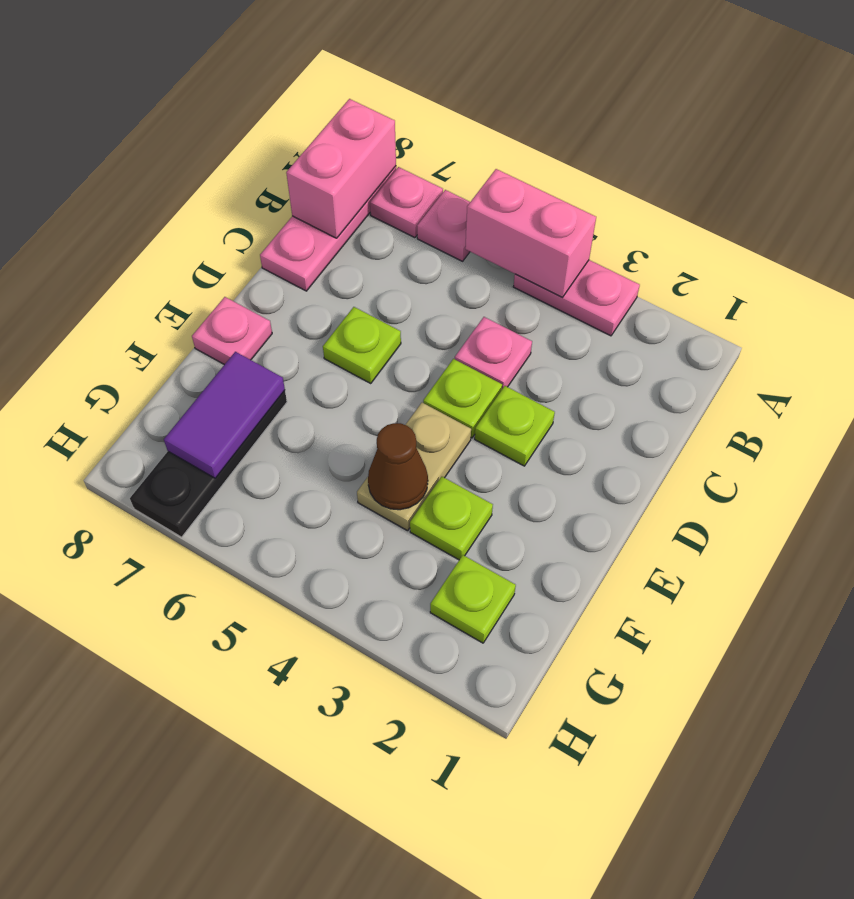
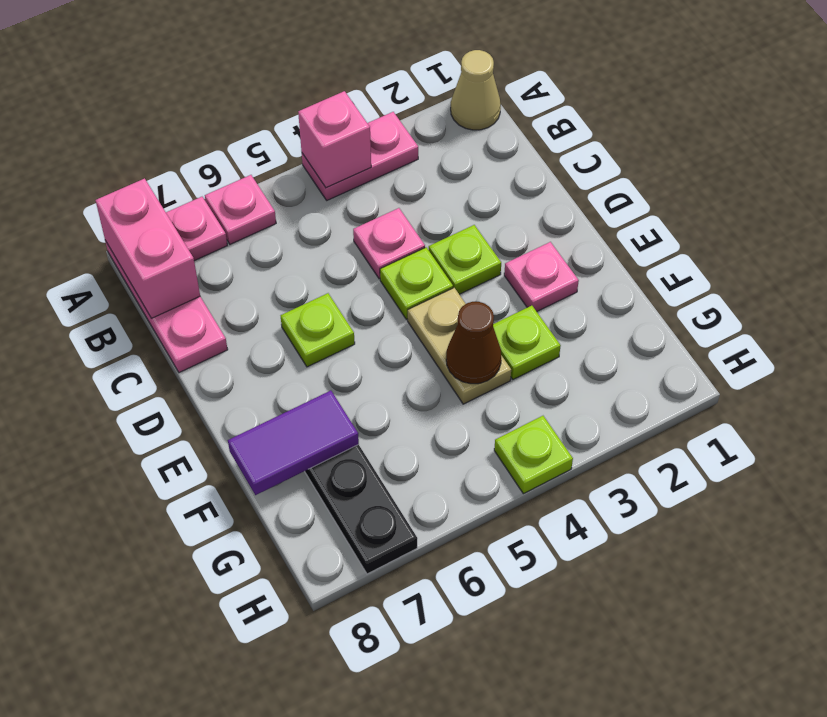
none -> tan 1x1 cone [451,50,501,130]
pink 1x2 brick [465,169,596,297] -> pink 1x1 brick [298,91,371,188]
pink 1x1 plate [192,297,272,365] -> pink 1x1 plate moved to [504,242,579,311]
purple 1x2 tile [164,352,285,478] -> purple 1x2 tile turned to [228,391,359,495]
lime 1x1 plate [430,555,516,643] -> lime 1x1 plate moved to [494,416,573,494]

